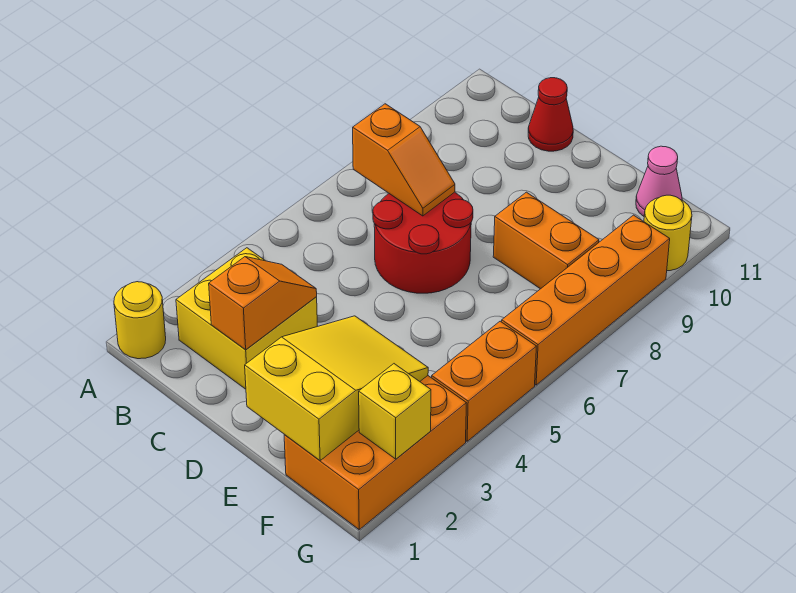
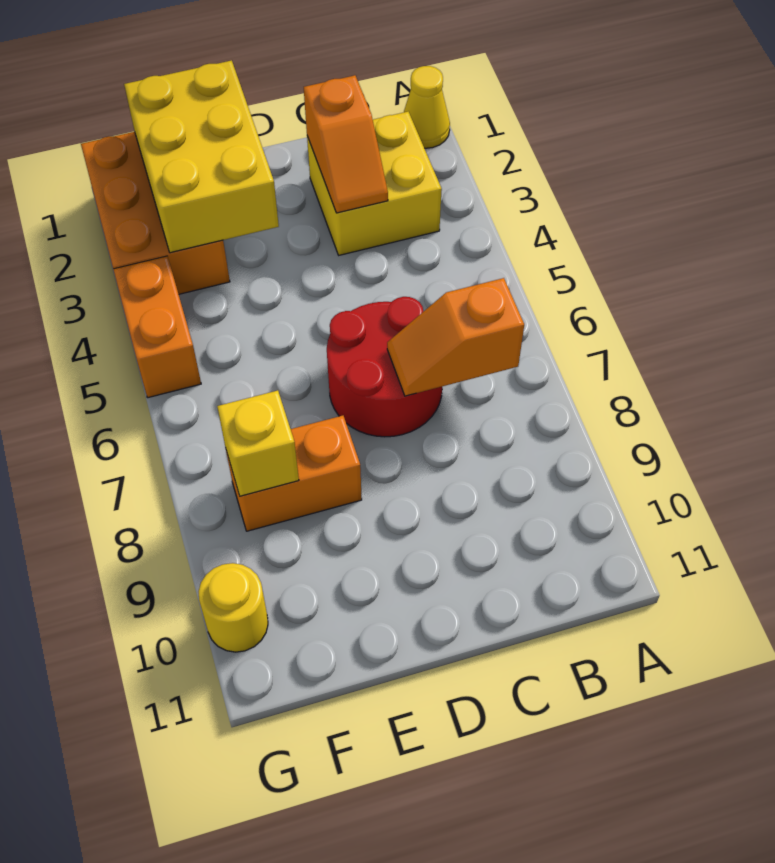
yellow 1x1 round brick [114,282,166,359] -> yellow 1x1 cone [404,66,450,148]
red 1x1 cone [528,78,573,151] -> none
yellow 2x3 slope [245,316,428,460] -> yellow 2x3 brick [124,60,279,253]
pink 1x1 cone [636,146,682,216] -> none
yellow 1x1 brick [359,364,431,459] -> yellow 1x1 brick moved to [217,390,299,496]
orange 1x4 brick [502,215,670,385] -> none

